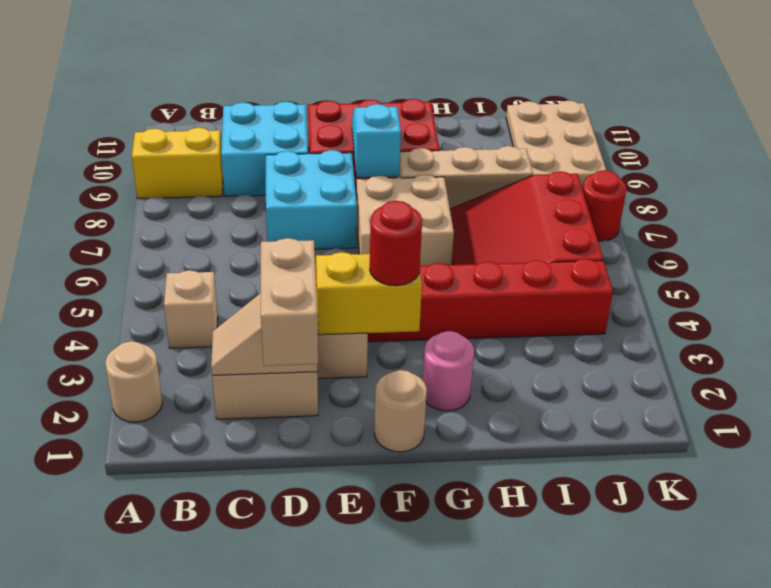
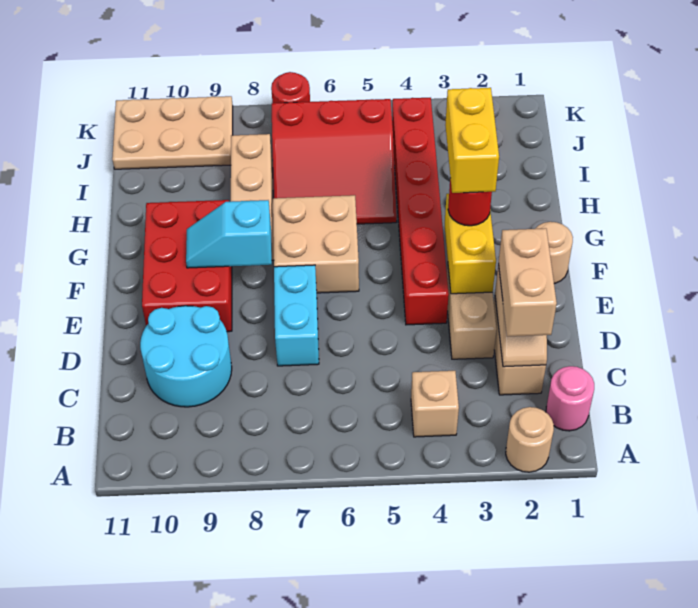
yellow 1x2 brick [132,128,223,199] -> yellow 1x2 brick moved to [445,88,499,193]
cyan 2x2 brick [221,101,308,196] -> cyan 2x2 round brick [140,306,232,407]
tan 1x2 brick [261,238,318,366] -> tan 1x2 brick turned to [498,228,557,337]
cyan 2x2 brick [266,150,357,249] -> cyan 1x2 brick [274,265,319,366]
pink 1x1 round brick [423,331,474,411] -> pink 1x1 round brick moved to [546,366,594,431]

